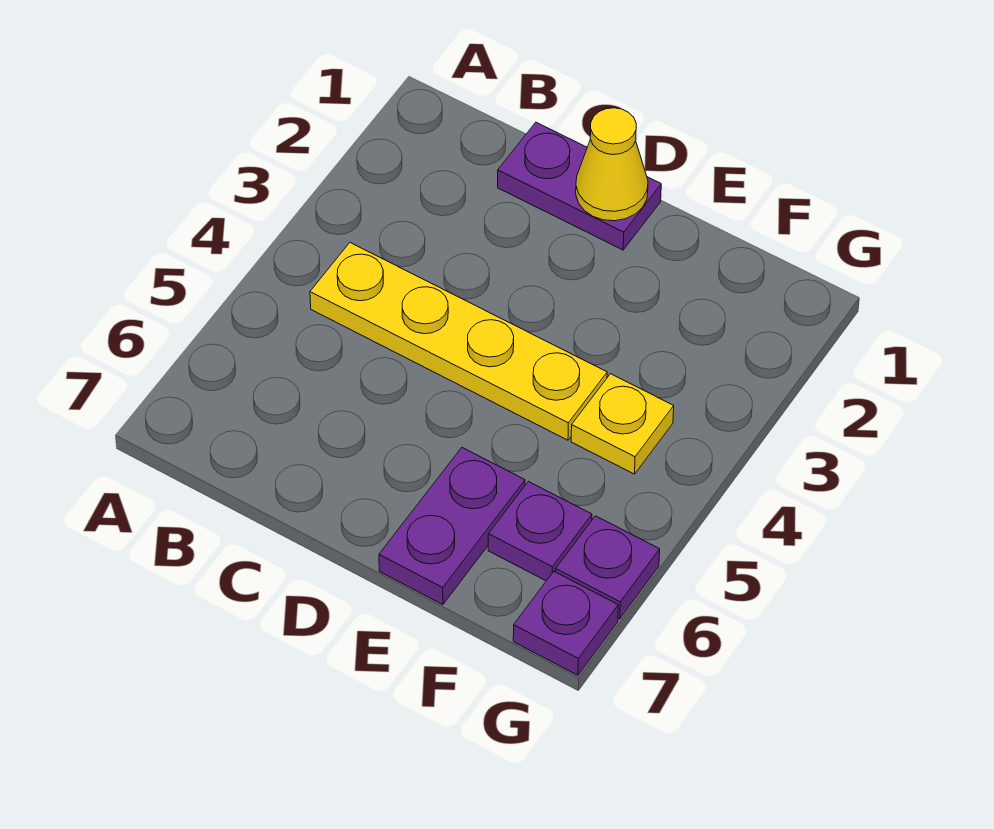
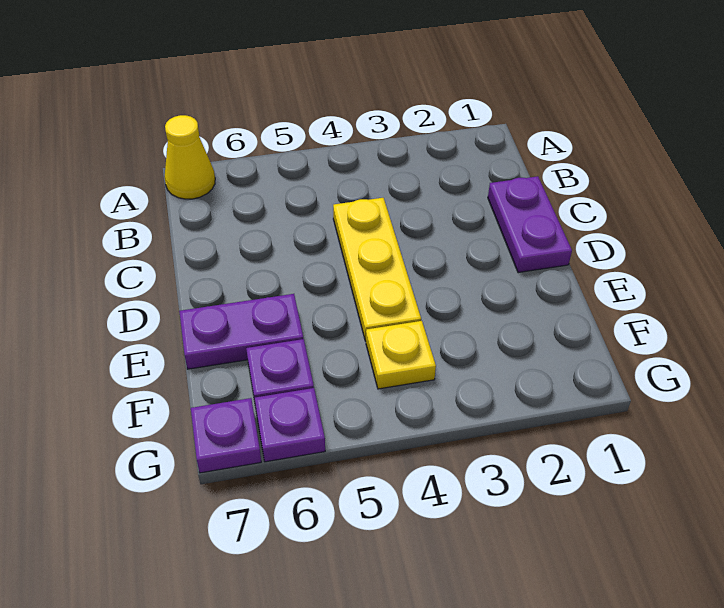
yellow 1x4 plate [310,243,607,440] -> yellow 1x3 plate [333,198,421,341]
yellow 1x1 cone [576,108,648,221] -> yellow 1x1 cone moved to [164,115,215,199]

